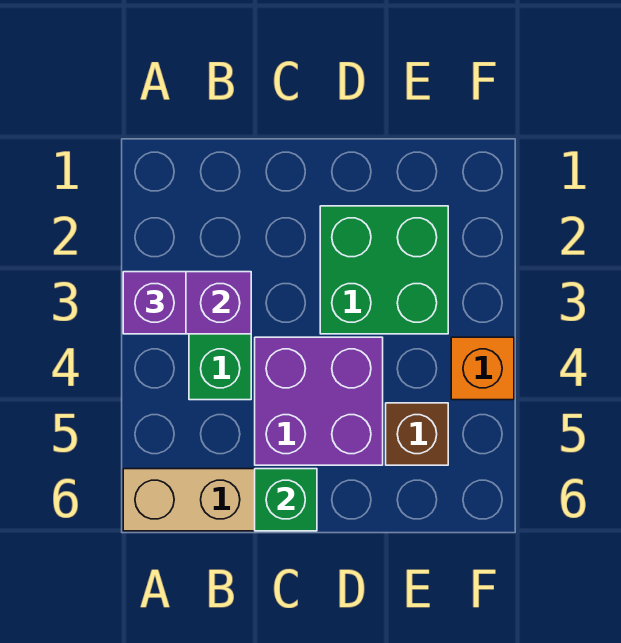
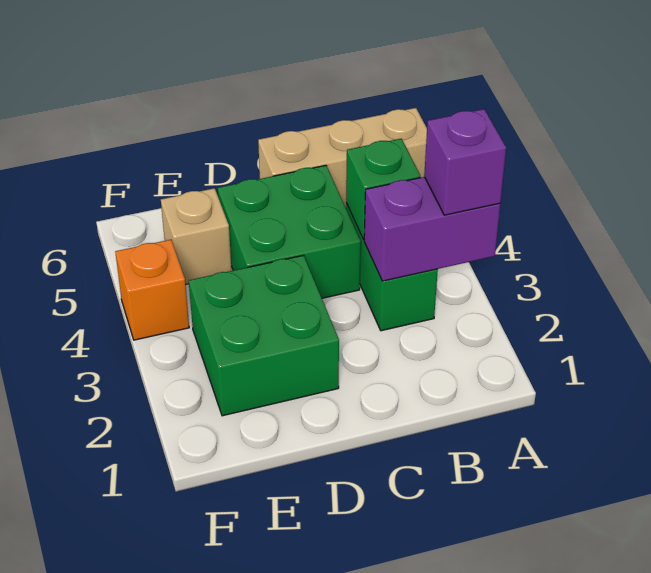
purple 2x2 brick [255,337,383,465] -> green 2x2 brick [218,165,361,298]
green 1x1 brick [255,469,317,531] -> green 1x1 brick moved to [346,139,420,240]
brown 1x1 brick [386,403,448,465] -> tan 1x1 brick [161,188,232,284]

